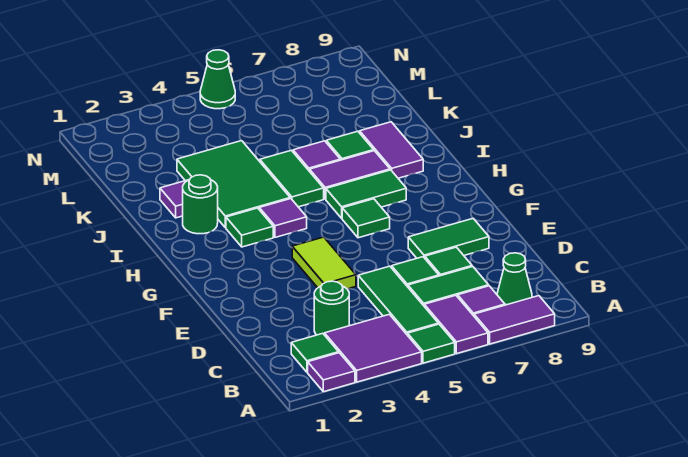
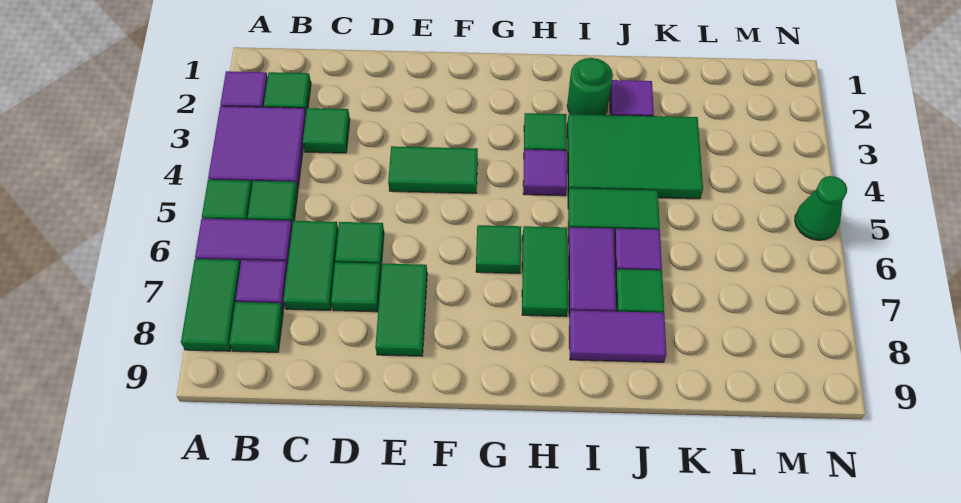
purple 1x2 tile [474,296,555,344] -> green 1x2 tile [181,259,241,351]
green 1x3 tile [358,266,438,335] -> green 1x1 tile [248,181,298,225]
green 1x1 cone [497,253,532,305] -> green 1x1 tile [229,302,283,352]
green 1x1 round brick [314,281,349,335] -> green 1x1 tile [303,108,350,153]
lime 1x2 tile [292,237,356,289] -> green 1x2 tile [388,146,478,193]

